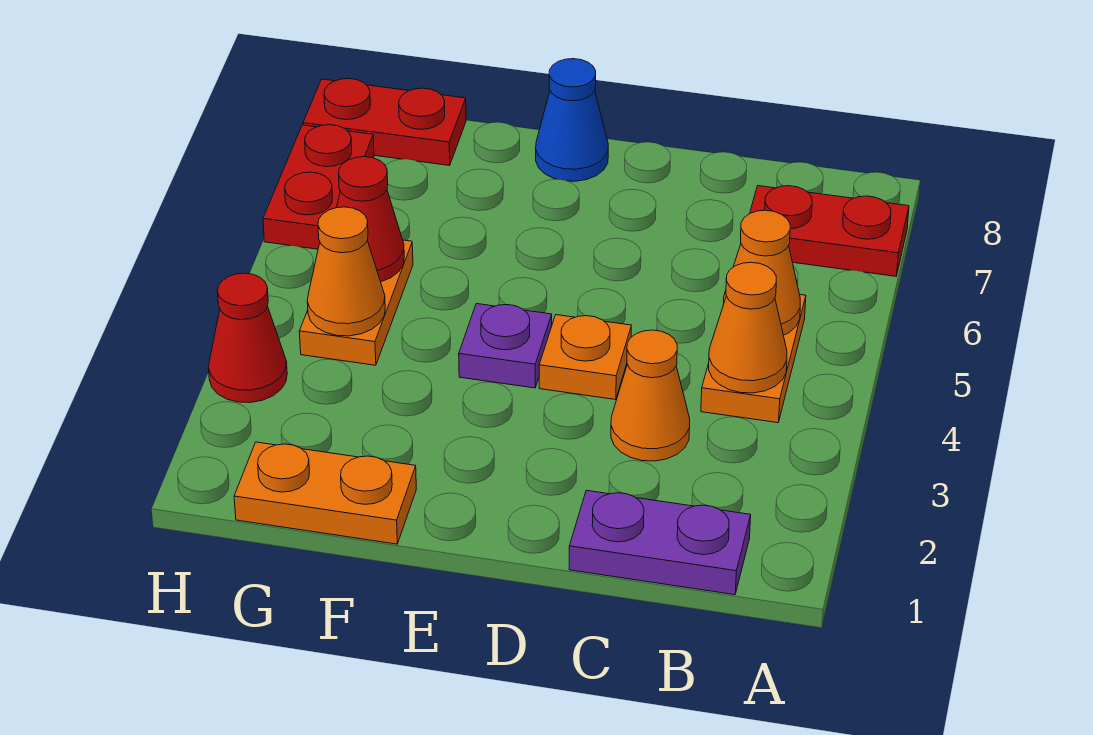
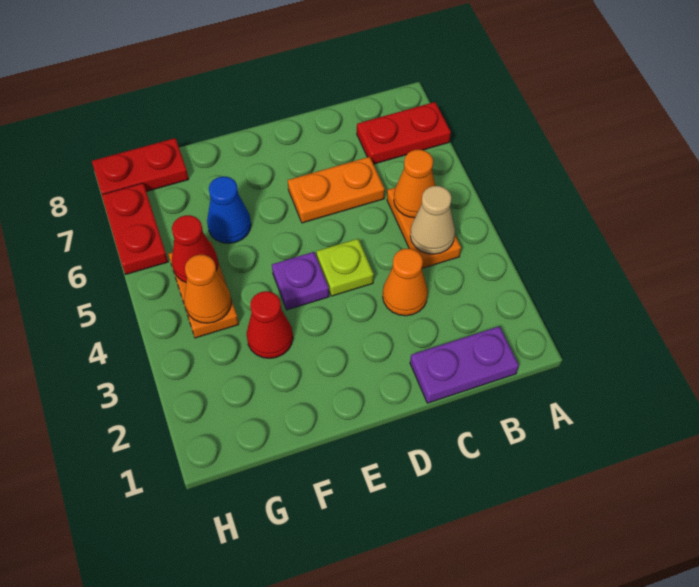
orange 1x1 cone [709,262,787,393] -> tan 1x1 cone [410,186,455,254]
orange 1x1 plate [539,315,631,400] -> lime 1x1 plate [316,239,374,296]
blue 1x1 cone [536,59,608,181] -> blue 1x1 cone moved to [207,177,251,243]
orange 1x2 plate [234,442,416,544] -> orange 1x2 plate moved to [288,157,385,223]
red 1x1 cone [208,273,287,403] -> red 1x1 cone moved to [247,291,293,358]

